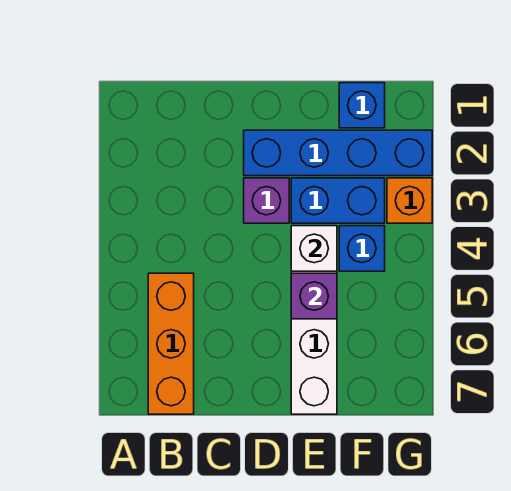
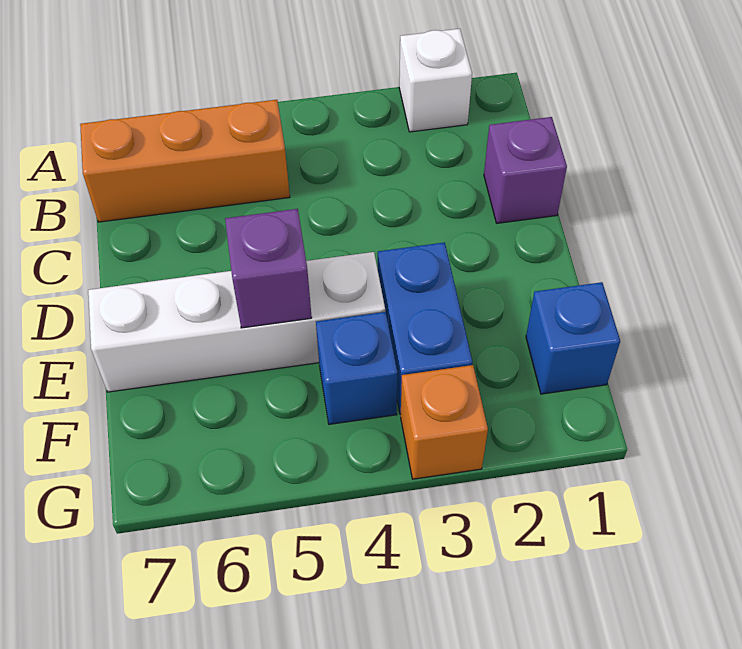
blue 1x4 brick [244,130,432,176] -> none
purple 1x1 brick [244,178,289,223] -> purple 1x1 brick moved to [484,117,567,223]
white 1x1 brick [291,226,337,271] -> white 1x1 brick moved to [399,29,472,132]

